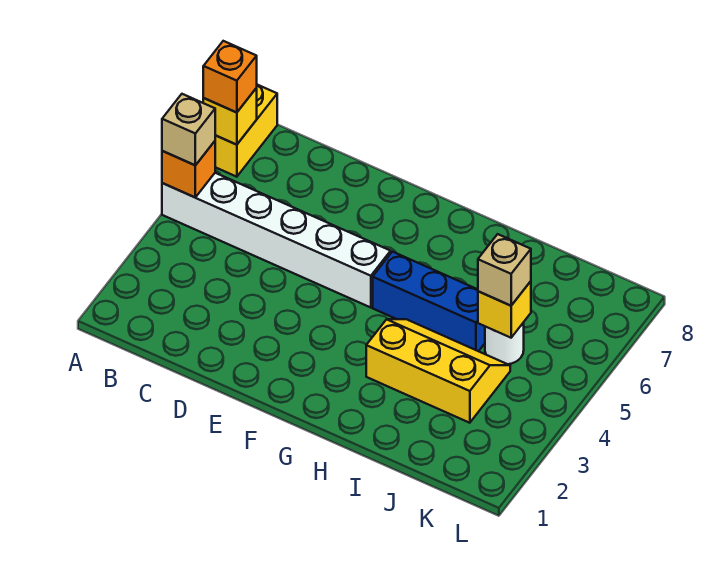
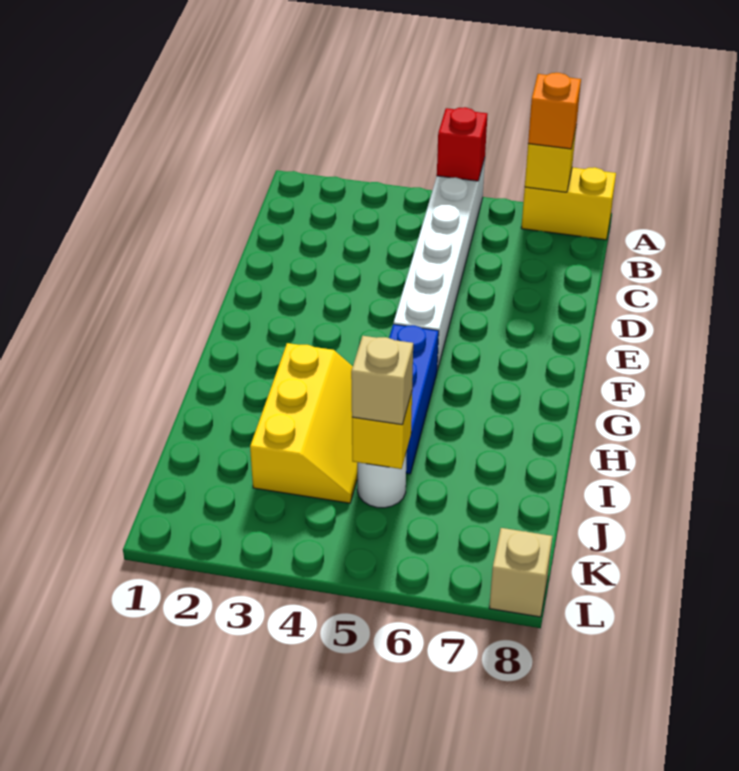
orange 1x1 brick [162,141,215,197] -> red 1x1 brick [437,107,488,181]
tan 1x1 brick [162,94,216,165] -> tan 1x1 brick moved to [489,528,552,617]

